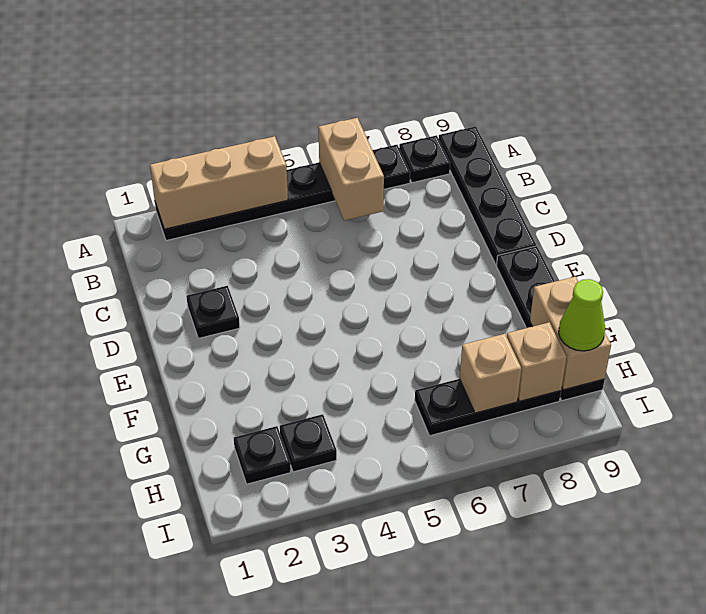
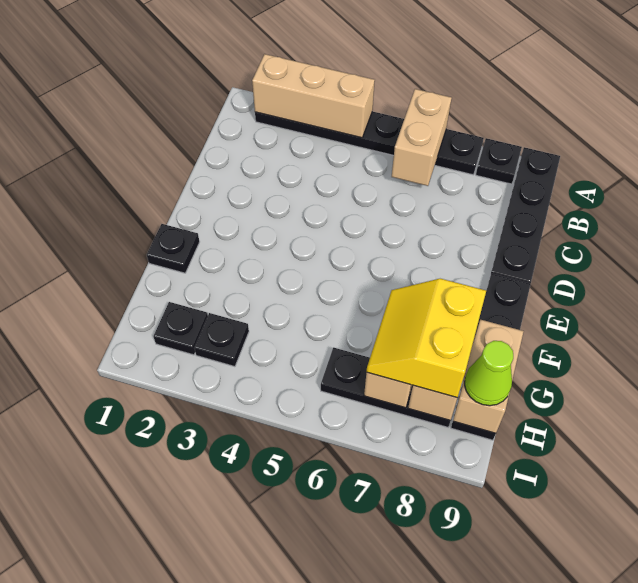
black 1x1 plate [186,286,240,338] -> black 1x1 plate moved to [147,224,200,273]
none -> yellow 2x2 slope [367,279,486,398]

